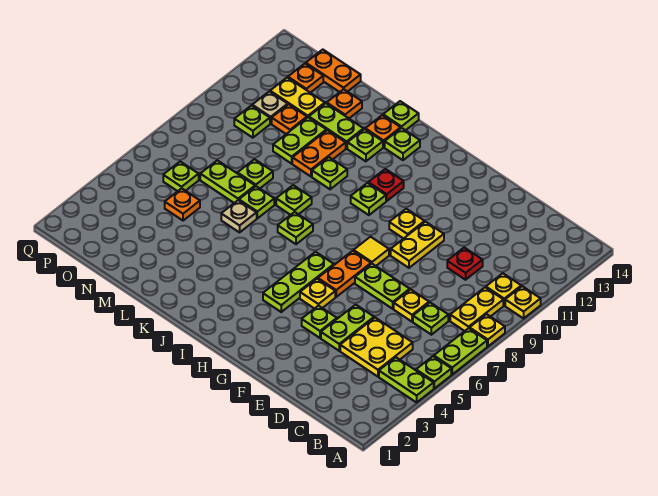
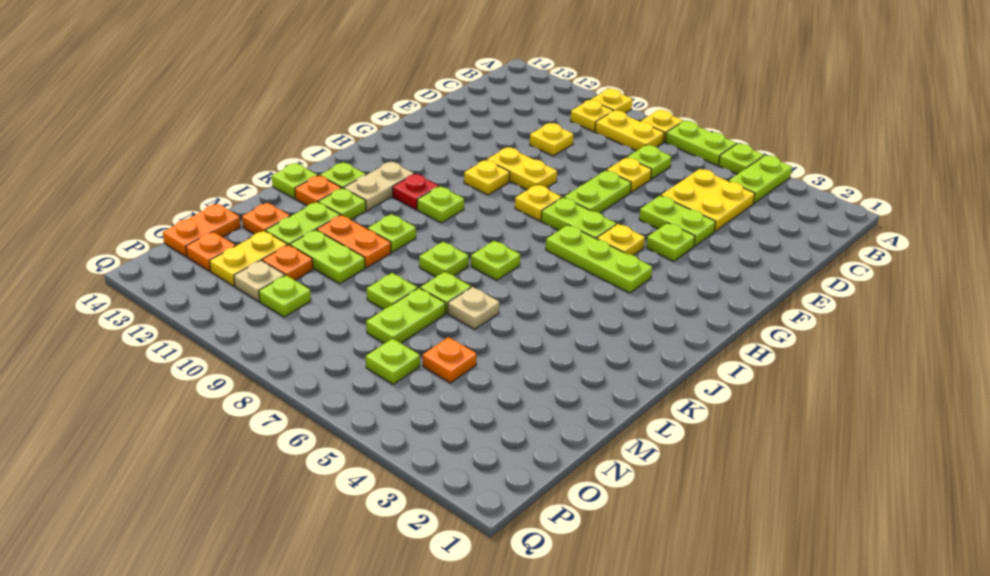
red 1x1 plate [447,248,483,280] -> yellow 1x1 plate [530,123,573,156]
orange 1x2 plate [318,251,371,297] -> lime 1x2 plate [541,197,616,239]
yellow 1x1 tile [354,237,389,266] -> yellow 1x1 plate [515,185,562,221]
none -> tan 1x2 plate [344,162,414,211]

